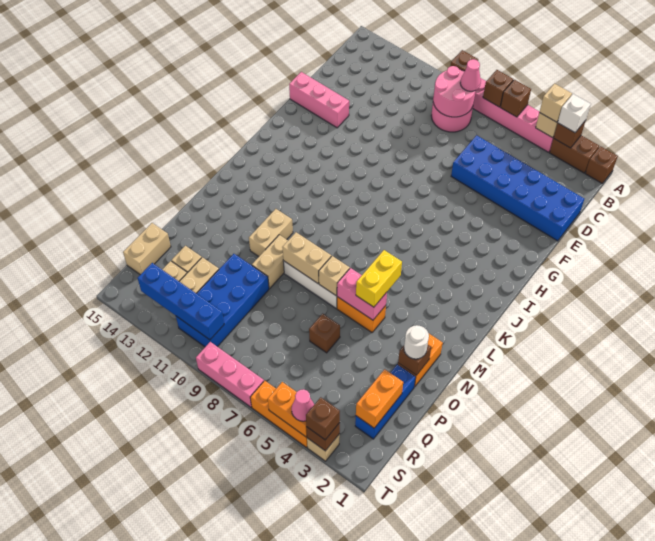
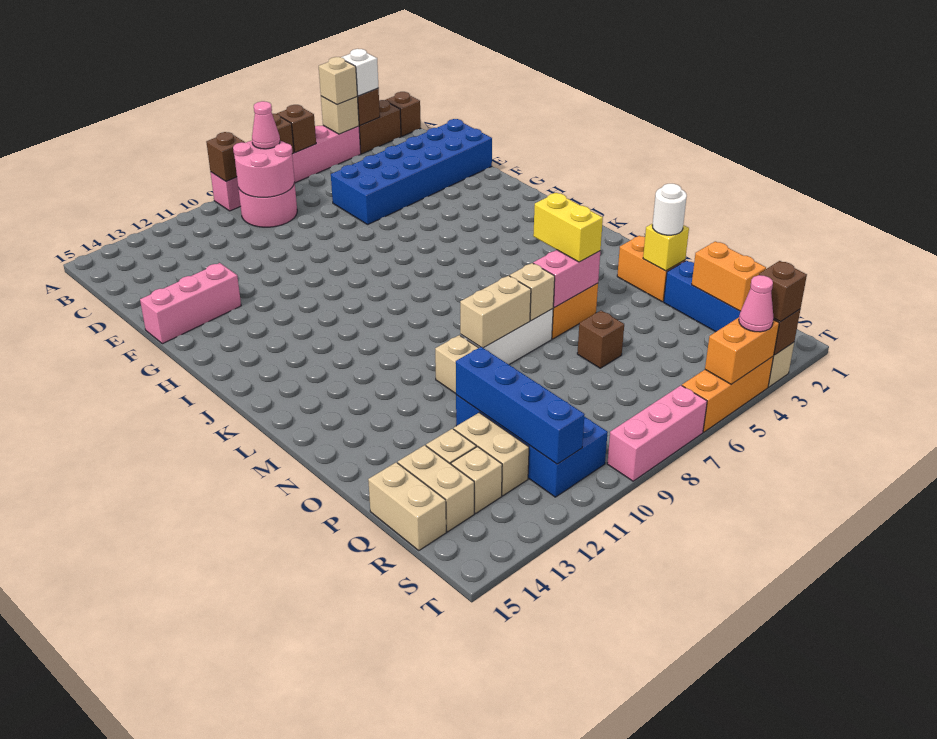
tan 1x2 brick [249,209,293,256] -> tan 1x2 brick moved to [398,445,474,532]
brown 1x1 brick [398,345,431,375] -> yellow 1x1 brick [643,223,689,271]
blue 1x4 brick [138,263,224,340] -> blue 1x4 brick turned to [456,347,585,464]

